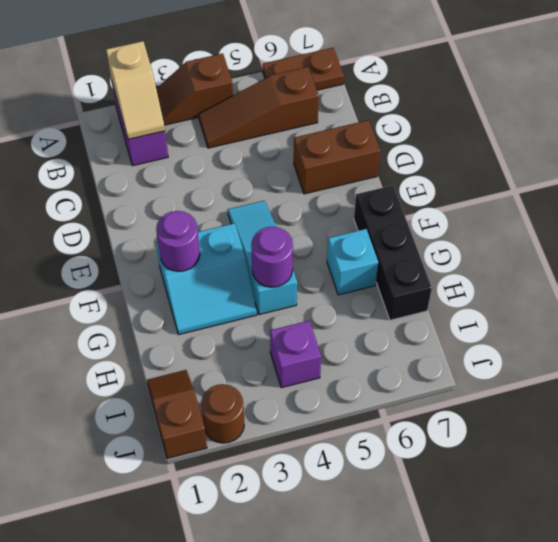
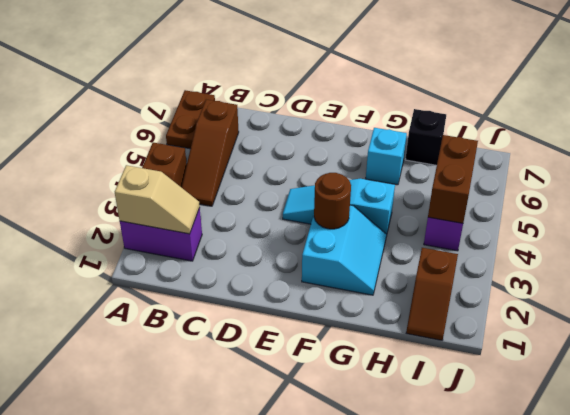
brown 1x2 brick [294,120,380,194] -> brown 1x2 brick moved to [428,135,478,223]
purple 1x1 round brick [156,211,200,271] -> none
black 1x3 brick [354,185,432,320] -> black 1x1 brick [405,109,446,165]
purple 1x1 round brick [251,227,293,287] -> none
brown 1x2 slope [147,370,207,459] -> brown 1x2 slope turned to [406,248,458,340]
brown 1x1 round brick [201,384,244,443] -> brown 1x1 round brick moved to [314,173,351,229]

